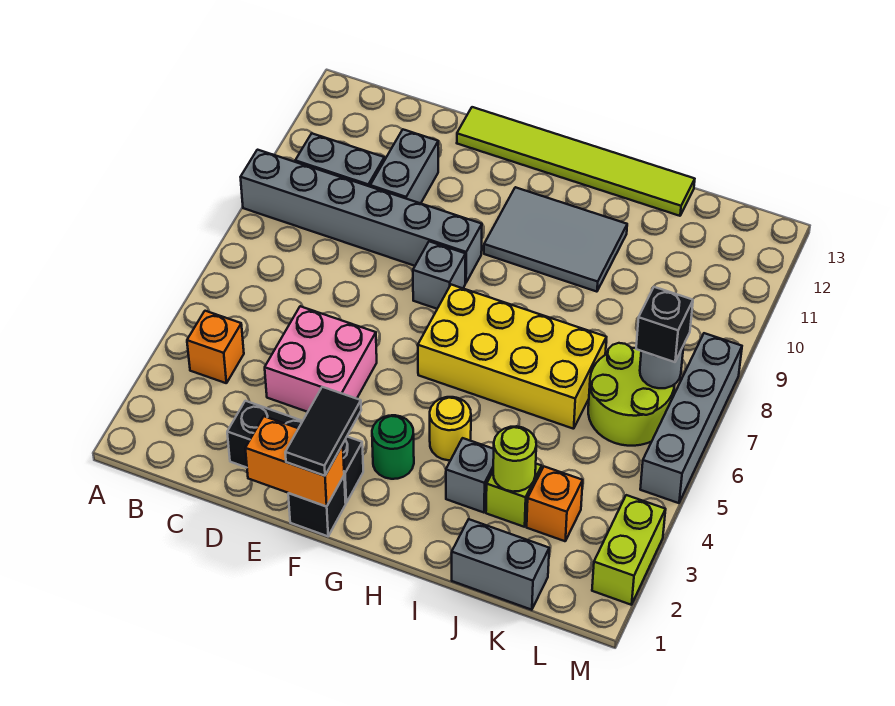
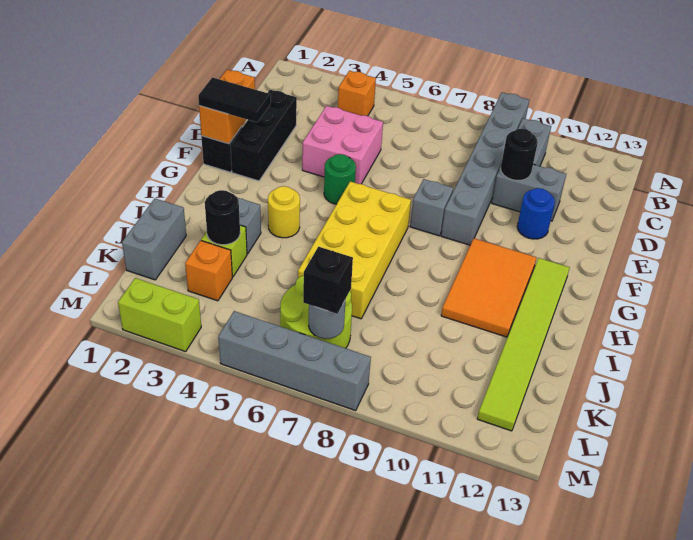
none -> black 1x1 round brick [501,129,538,180]
none -> blue 1x1 round brick [517,188,555,239]
lime 1x6 tile [457,107,695,216] -> lime 1x6 tile moved to [477,258,570,431]
green 1x1 round brick [372,415,414,479] -> green 1x1 round brick moved to [324,154,356,204]
grey 2x3 tile [484,187,627,292] -> orange 2x3 tile [441,238,537,337]
lime 1x1 round brick [493,426,536,492] -> black 1x1 round brick [205,190,240,245]

